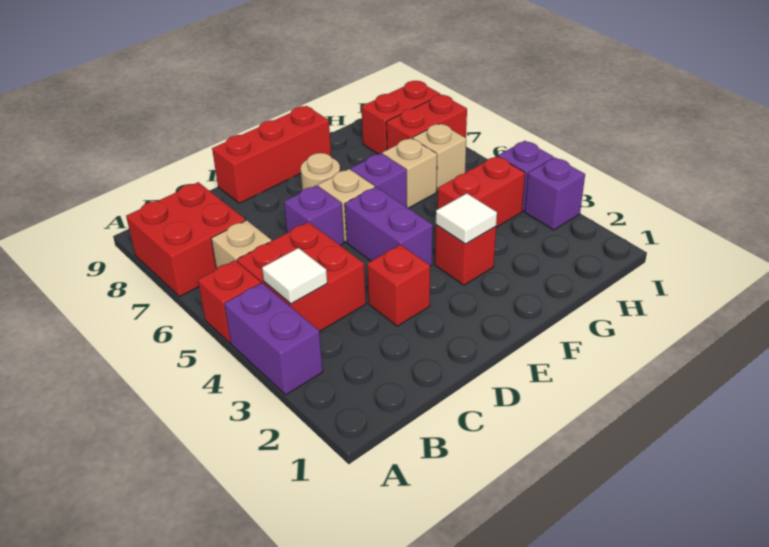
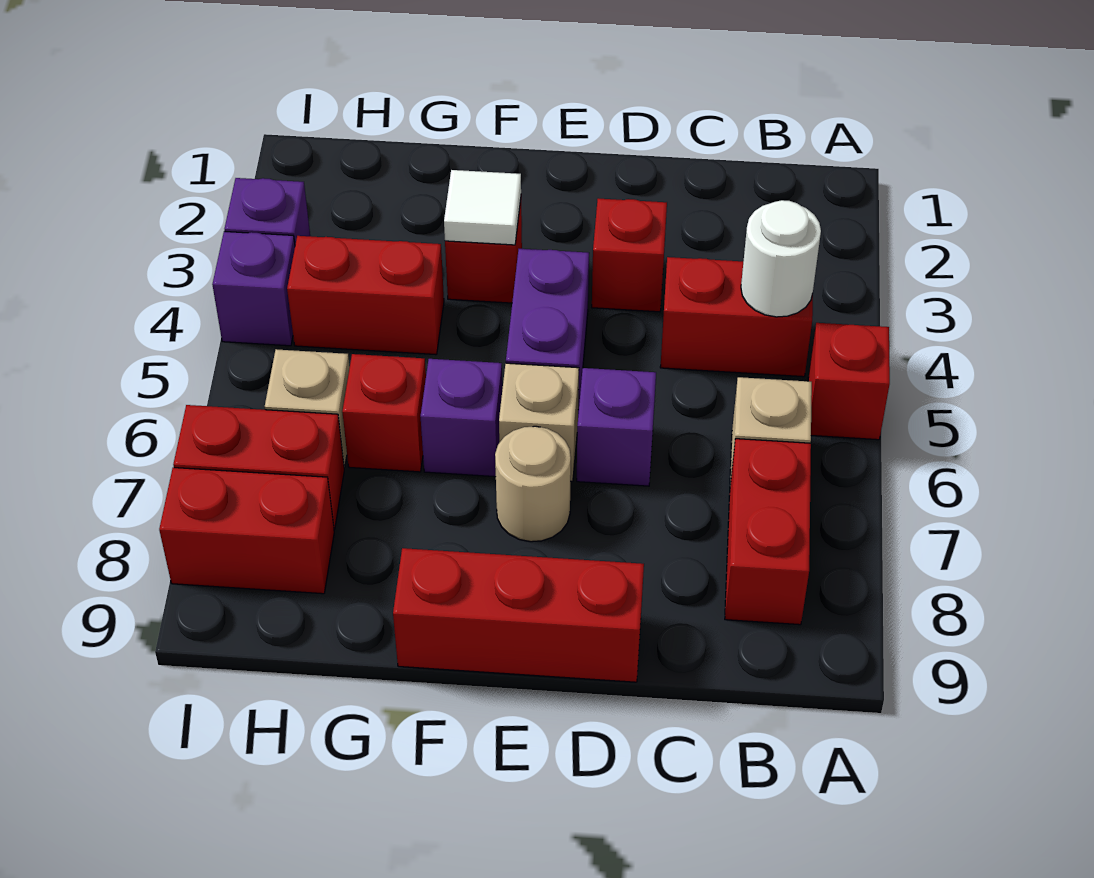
purple 1x2 brick [224,283,323,395] -> none
red 2x2 brick [126,182,246,296] -> red 1x2 brick [725,439,811,625]
red 2x2 brick [237,222,366,332] -> red 1x2 brick [660,257,813,377]
white 1x1 tile [262,248,327,304] -> white 1x1 round brick [741,200,821,317]
tan 1x1 brick [382,138,437,208] -> red 1x1 brick [342,354,426,472]

